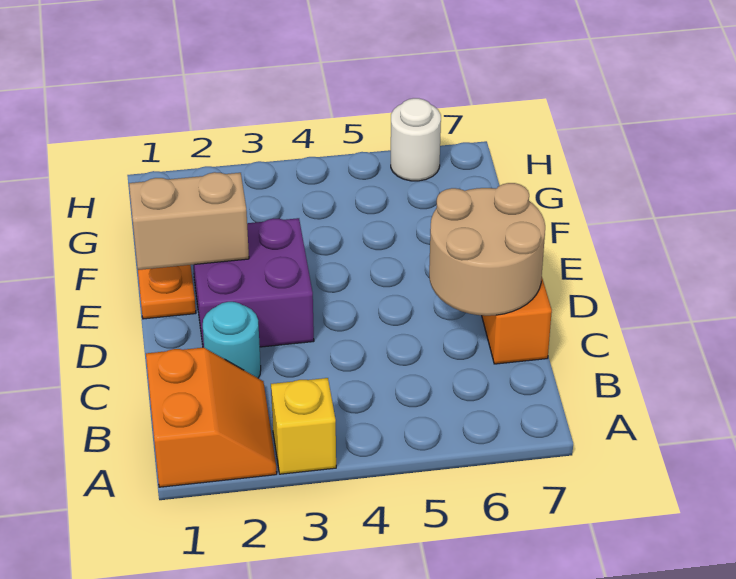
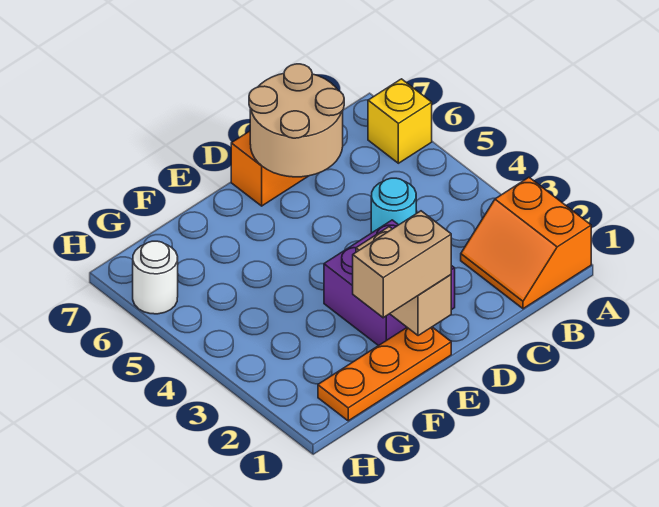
orange 2x2 slope [146,348,277,487] -> orange 2x2 slope turned to [461,177,591,309]
yellow 1x1 brick [271,378,336,474] -> yellow 1x1 brick moved to [368,79,432,163]
cyan 1x1 round brick [203,302,261,378] -> cyan 1x1 round brick moved to [371,178,416,233]
none -> tan 1x2 brick [353,211,451,318]

